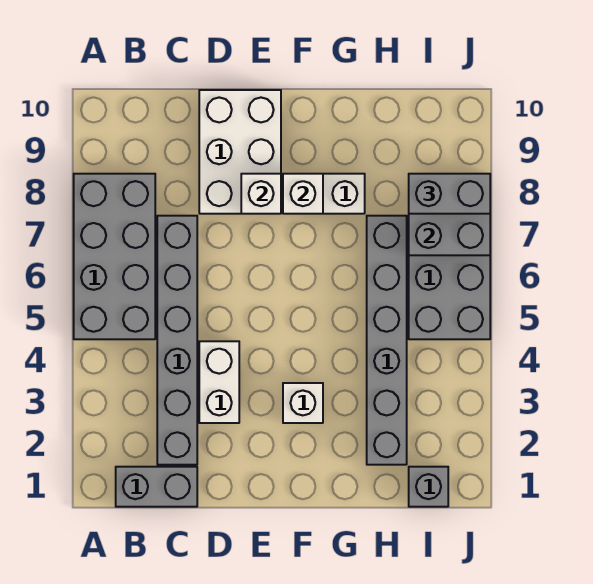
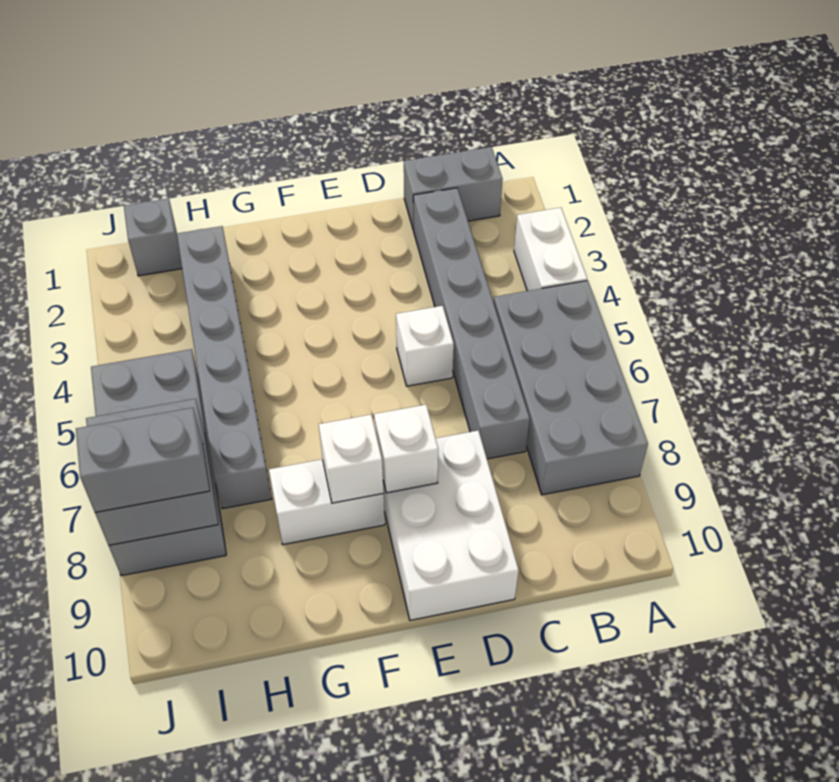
white 1x2 brick [199,341,239,423] -> white 1x2 brick moved to [514,208,587,291]
white 1x1 brick [283,383,323,423] -> white 1x1 brick moved to [396,306,454,386]

